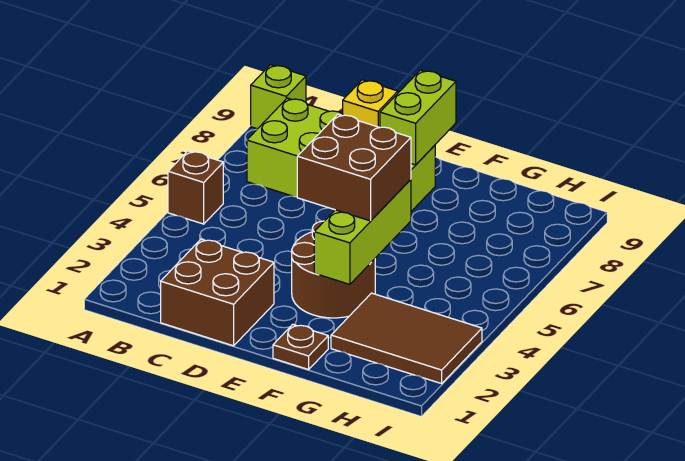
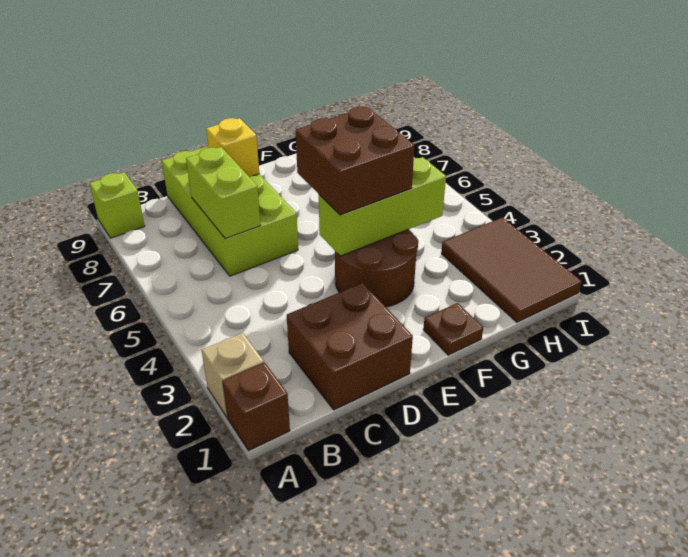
none -> tan 1x1 brick [202,333,264,417]
brown 1x1 brick [168,151,223,224] -> brown 1x1 brick moved to [222,363,290,451]
lime 2x4 brick [247,98,435,211] -> lime 2x4 brick turned to [162,146,298,276]
lime 1x2 brick [380,70,456,165] -> lime 1x2 brick moved to [186,147,261,239]
lime 1x3 brick [314,179,411,284] -> lime 1x3 brick turned to [319,157,446,256]
brown 2x3 tile [331,293,482,384] -> brown 2x3 tile turned to [441,217,582,322]

